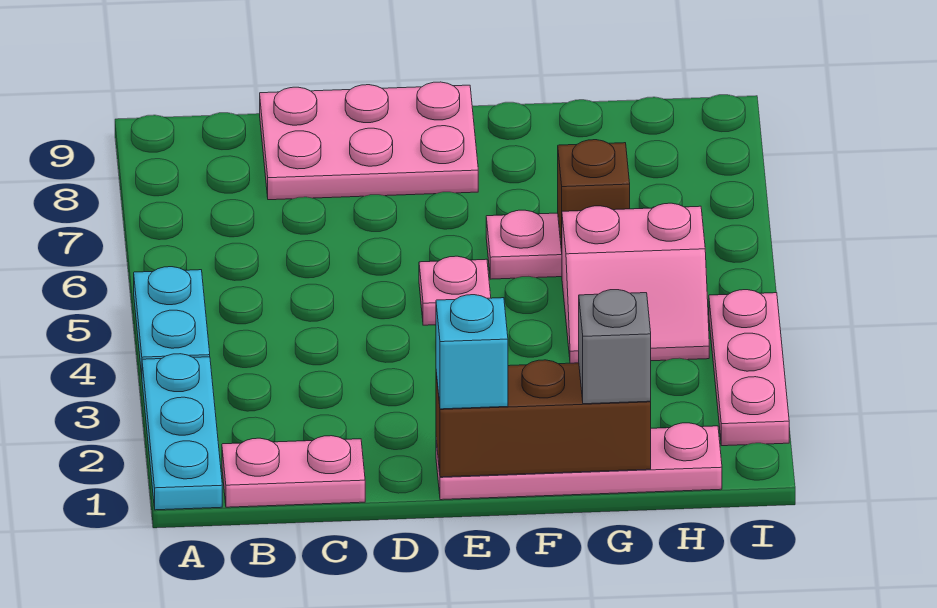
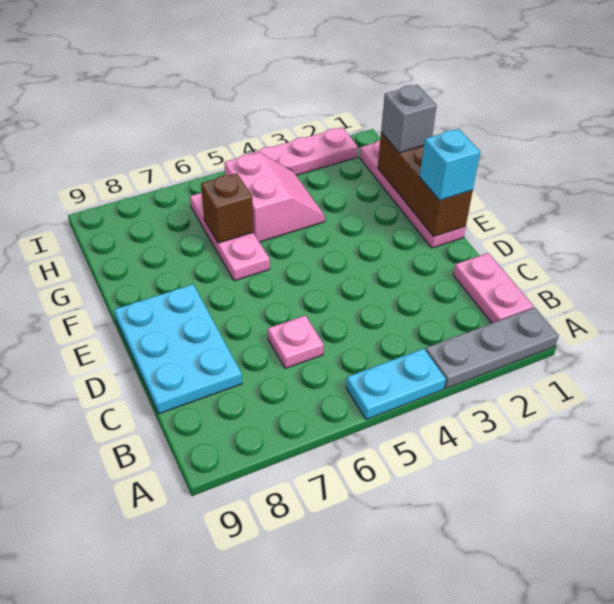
cyan 1x3 plate [142,354,222,510] -> grey 1x3 plate [426,308,559,389]
pink 2x3 plate [260,82,478,200] -> cyan 2x3 plate [114,284,242,414]
pink 1x1 plate [419,256,491,325] -> pink 1x1 plate moved to [268,315,324,368]

